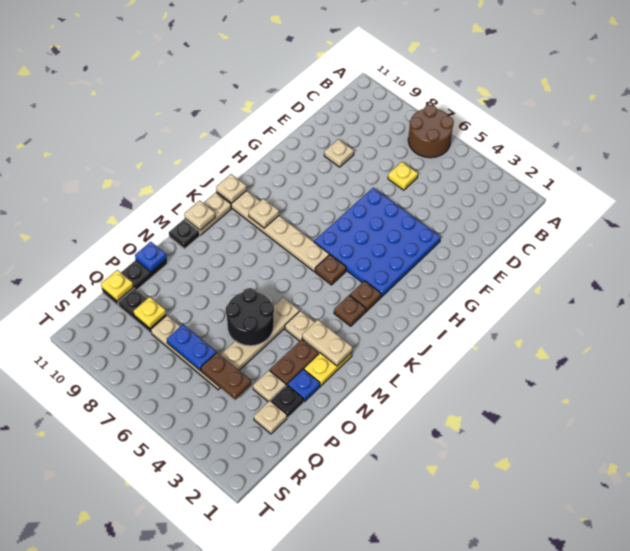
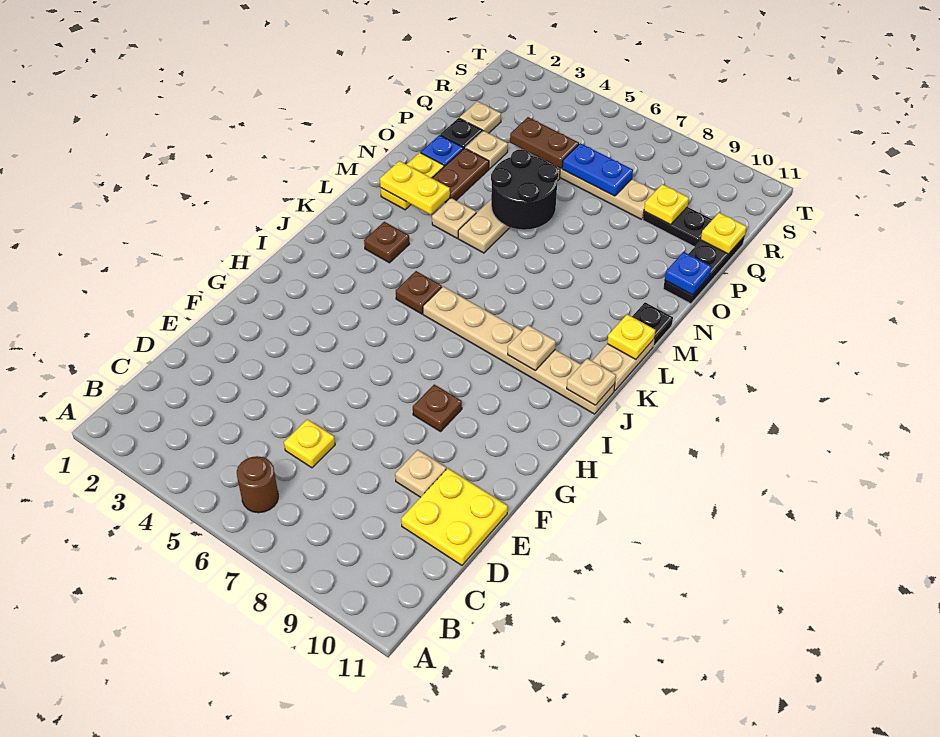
brown 2x2 round brick [408,105,454,158] -> brown 1x1 round brick [237,456,278,513]
none -> yellow 2x2 plate [401,468,508,565]
blue 4x4 plate [314,188,441,297] -> none
brown 1x1 plate [350,281,381,312] -> brown 1x1 plate moved to [413,384,462,432]
tan 1x1 plate [184,201,215,230] -> yellow 1x1 plate [607,314,655,359]
tan 1x2 plate [302,320,353,366] -> yellow 1x2 plate [380,161,450,215]

